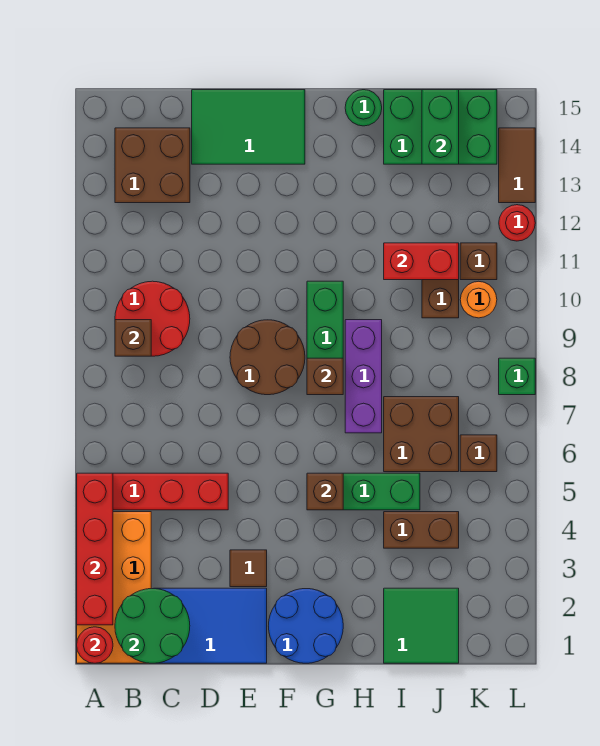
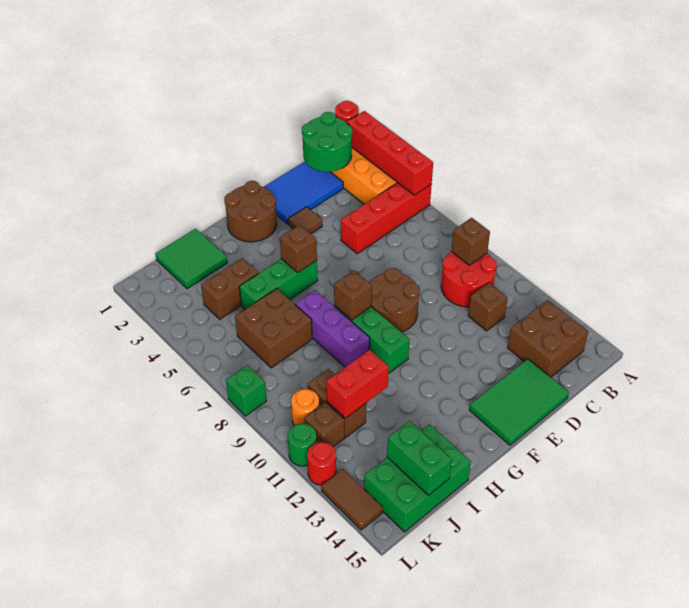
blue 2x2 round brick [269,589,343,663] -> brown 2x2 round brick [224,181,277,242]
green 1x1 round brick [345,90,382,126] -> green 1x1 round brick moved to [288,423,316,466]
brown 1x1 brick [460,435,497,472] -> brown 1x1 brick moved to [468,283,508,331]

